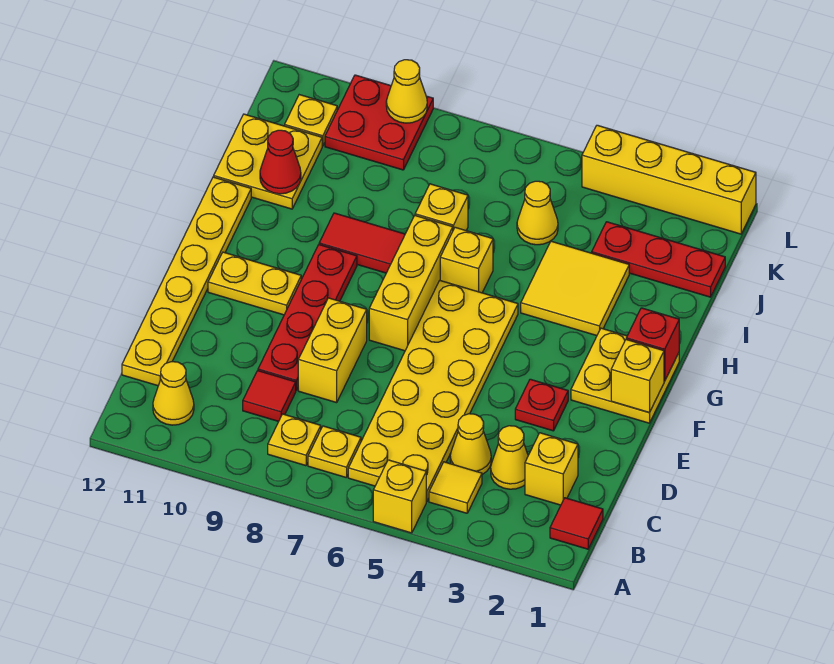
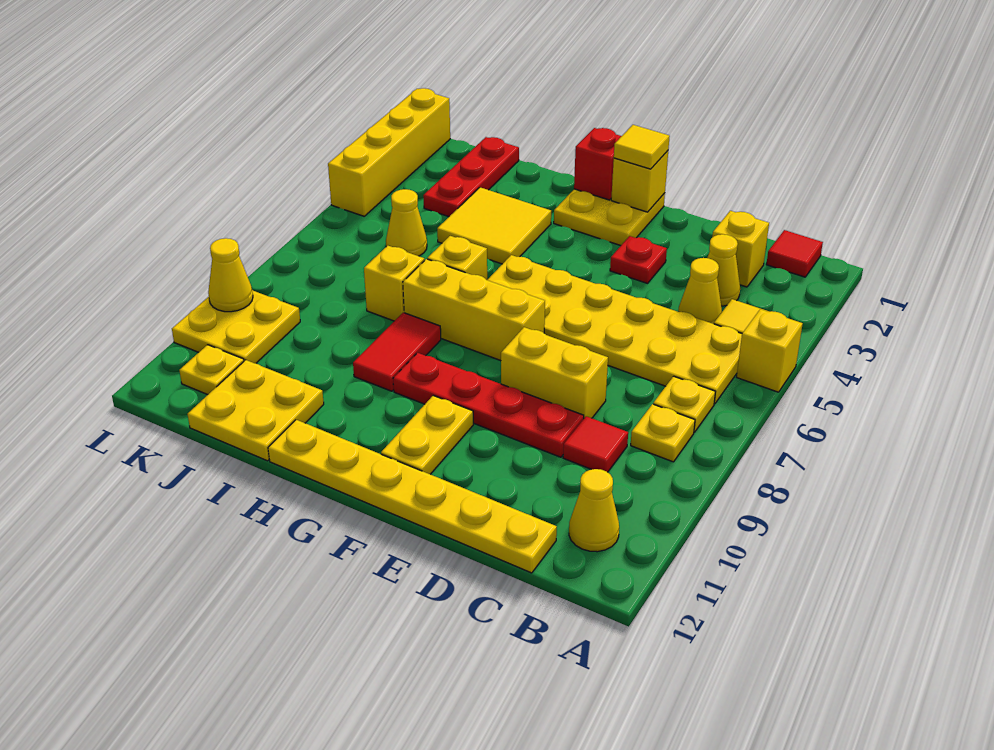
none -> yellow 1x1 tile [614,125,670,169]
red 1x1 cone [260,130,301,194] -> none
red 2x2 plate [325,75,433,170] -> yellow 2x2 plate [172,290,300,363]

